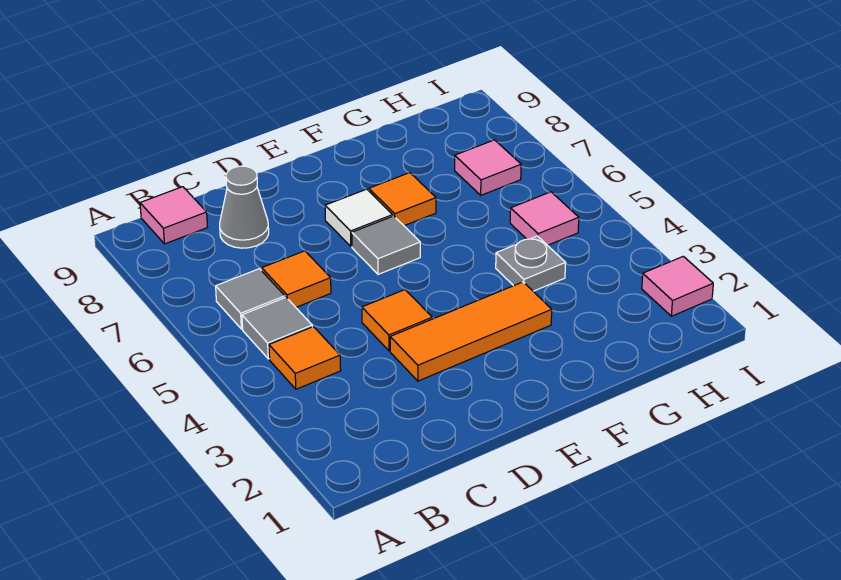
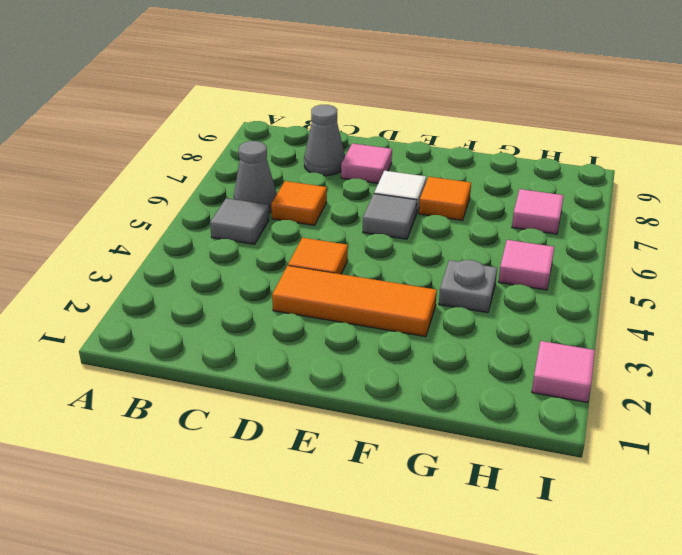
orange 1x1 tile [269,327,341,389] -> none
grey 1x1 tile [216,269,285,329] -> grey 1x1 cone [234,141,277,213]
pink 1x1 tile [140,187,208,244] -> pink 1x1 tile moved to [341,143,392,183]

